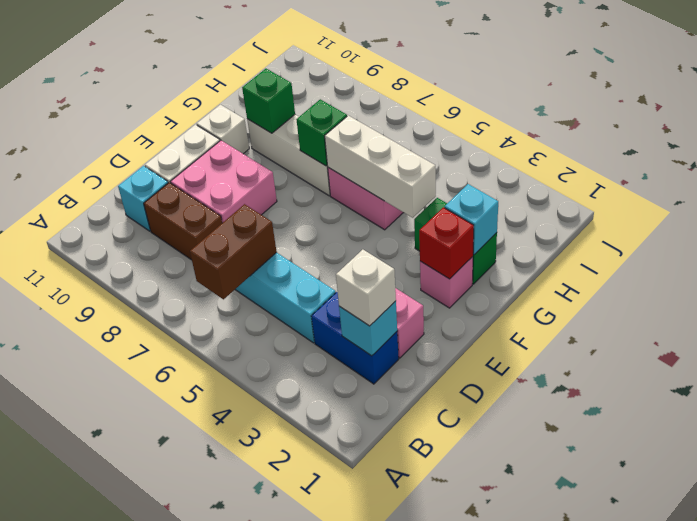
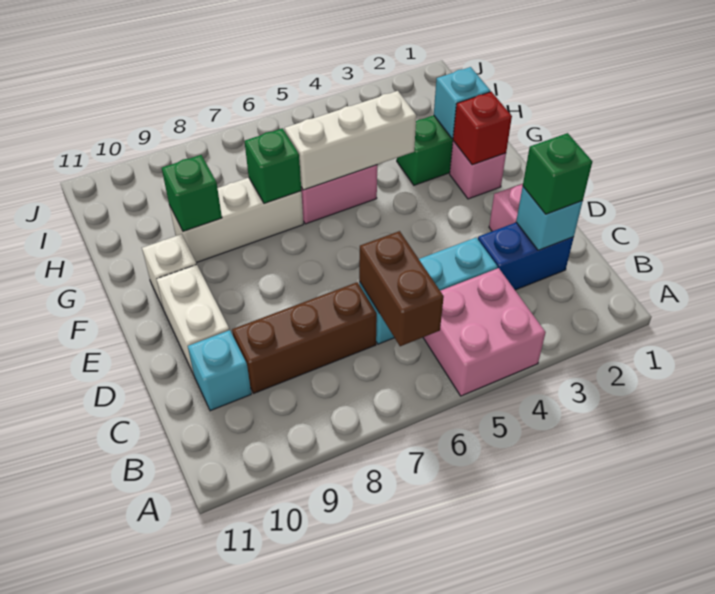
white 1x1 brick [336,250,396,326] -> green 1x1 brick [523,133,592,214]
brown 1x2 brick [144,183,222,260] -> brown 1x3 brick [232,282,377,393]
pink 2x2 brick [171,141,277,223] -> pink 2x2 brick moved to [423,268,546,396]

